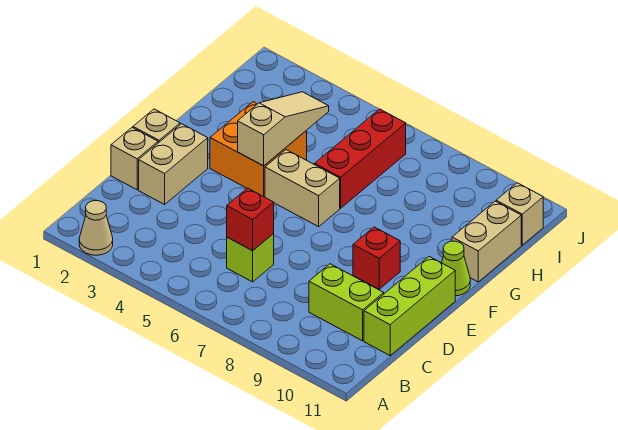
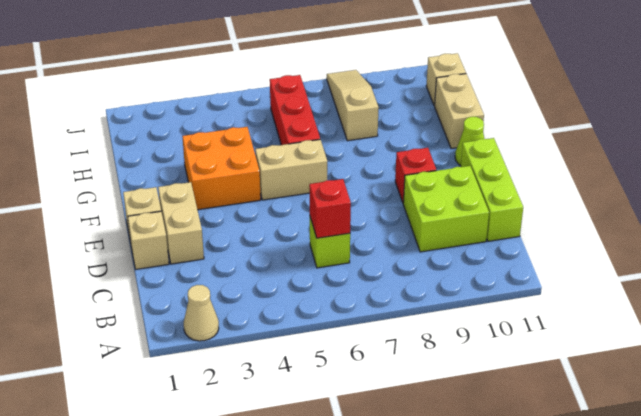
lime 1x2 brick [309,264,384,341] -> lime 2x2 brick [403,166,489,252]
tan 1x3 slope [238,92,329,166] -> tan 1x3 slope moved to [327,70,379,141]

